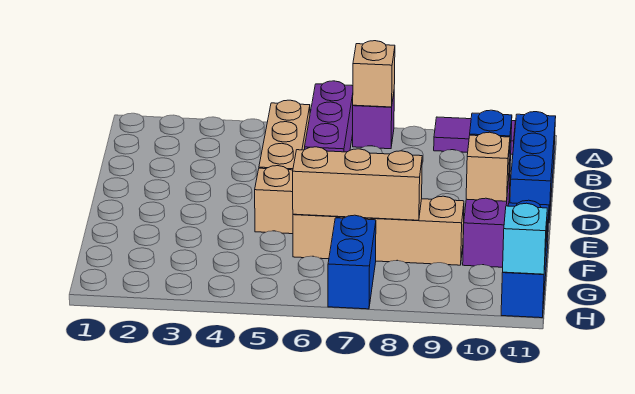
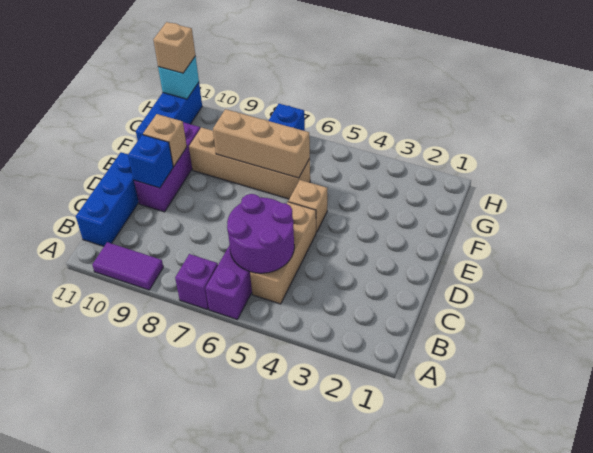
tan 1x1 brick [353,41,395,107] -> tan 1x1 brick moved to [153,22,195,73]
none -> purple 2x2 round brick [227,194,294,273]

